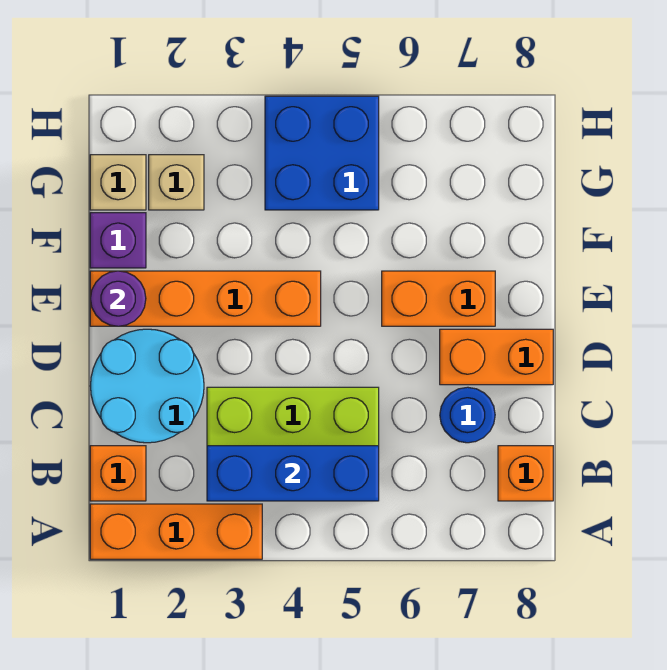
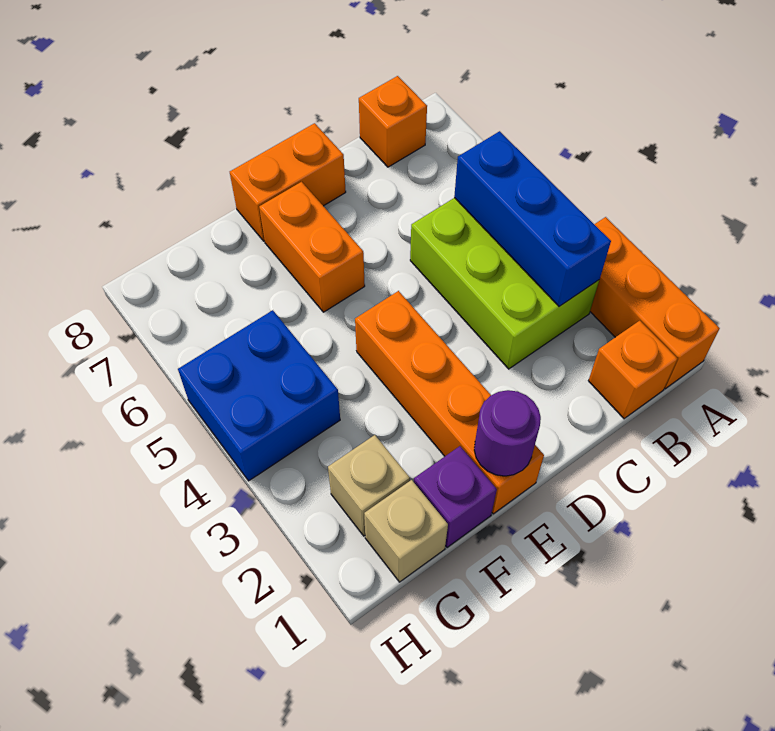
cyan 2x2 round brick [91,329,204,443] -> none
blue 1x1 round brick [440,387,495,443] -> none
orange 1x2 brick [440,329,553,385] -> orange 1x2 brick turned to [230,123,346,241]

